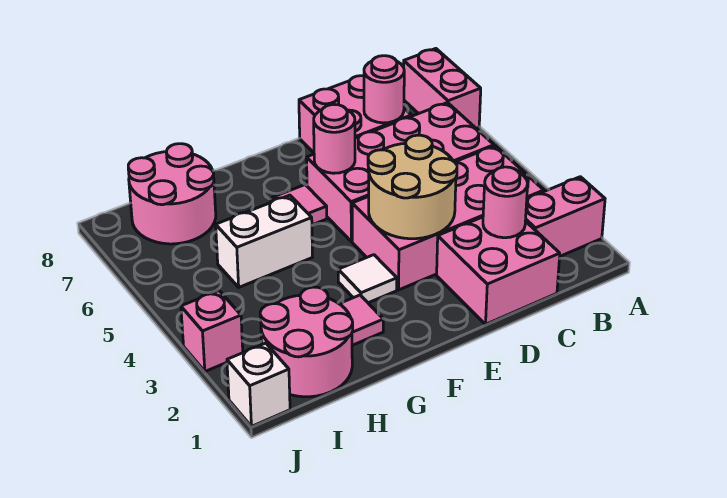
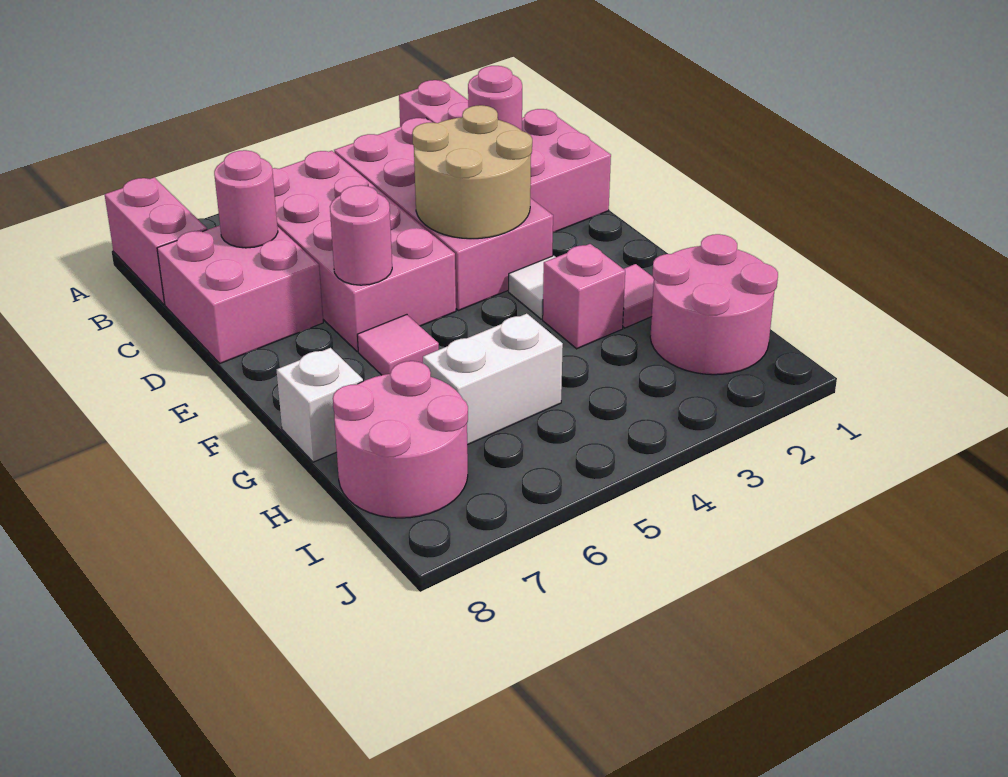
pink 1x2 brick [404,49,481,128] -> pink 1x2 brick turned to [105,177,207,304]
white 1x2 brick [216,195,312,287] -> white 1x2 brick turned to [423,314,563,445]
white 1x1 brick [227,343,290,426] -> white 1x1 brick moved to [277,348,363,462]
pink 1x1 brick [181,291,243,371] -> pink 1x1 brick moved to [543,244,625,349]

